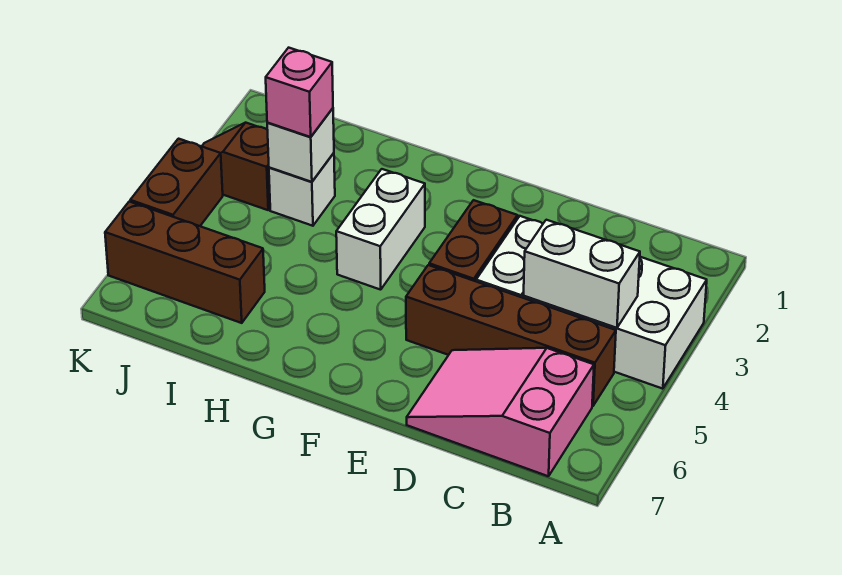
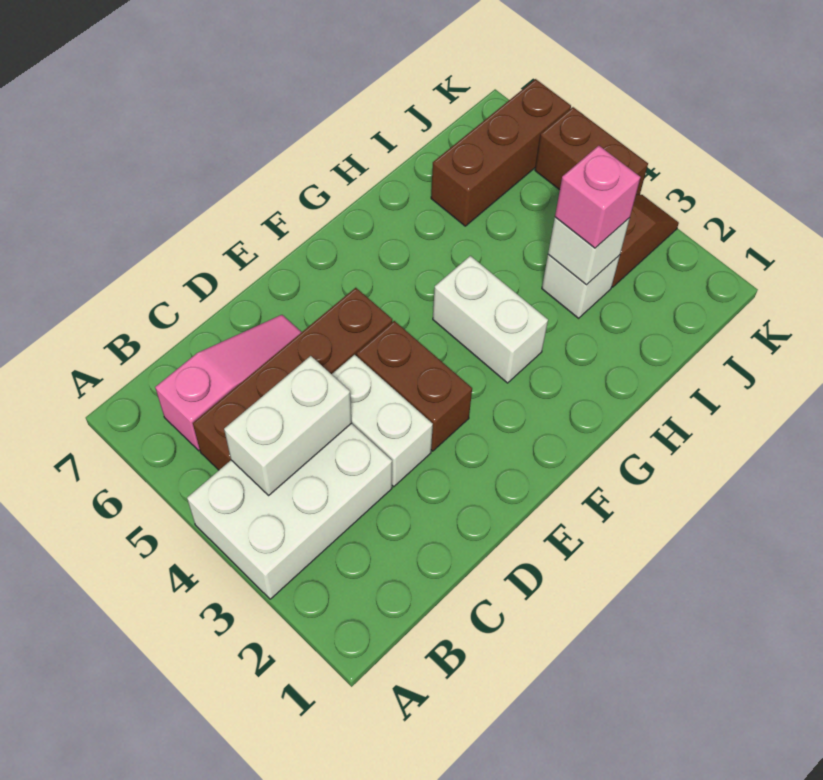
pink 2x3 slope [407,348,594,476] -> pink 1x3 slope [155,315,302,451]

